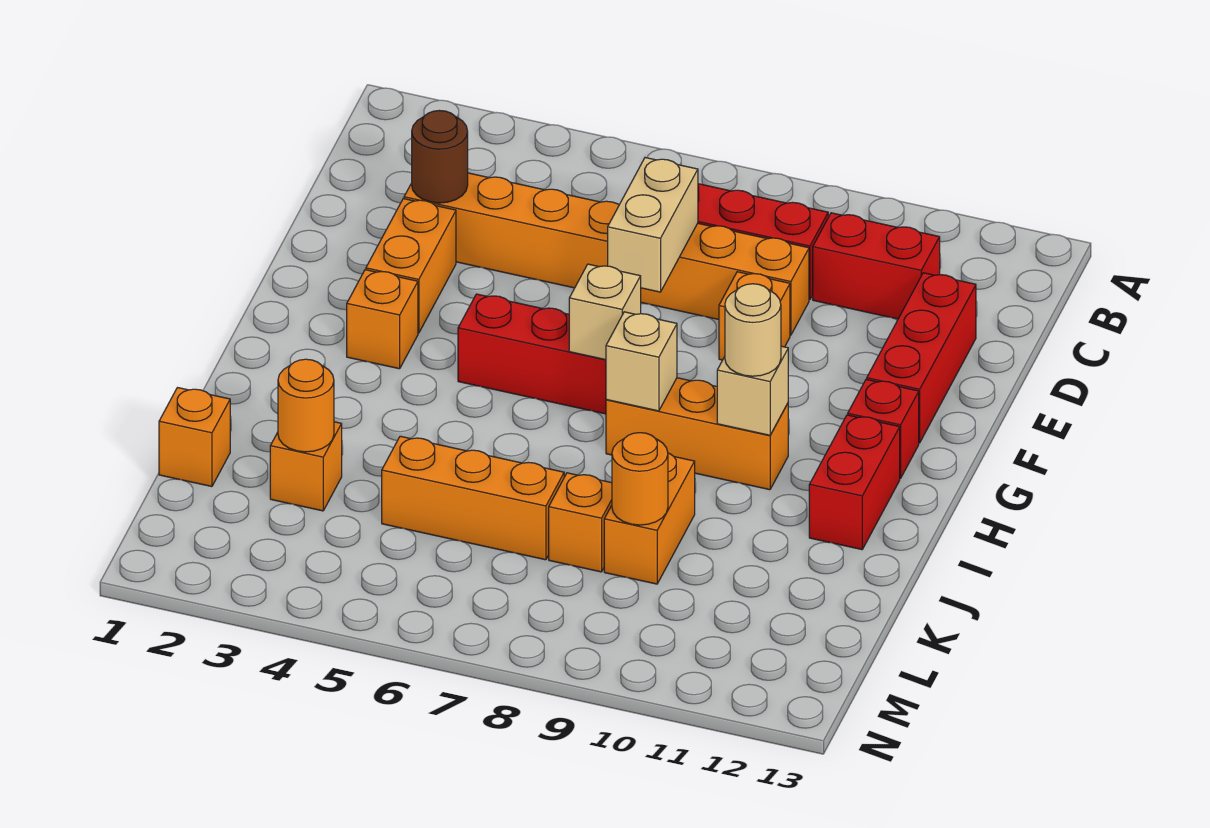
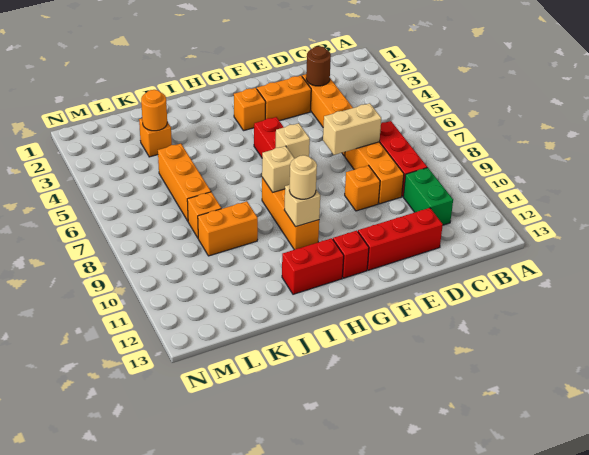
red 1x2 brick [813,213,940,319] -> green 1x2 brick [403,168,453,225]
orange 1x1 brick [159,388,230,487] -> none
orange 1x1 round brick [612,433,668,525] -> none

